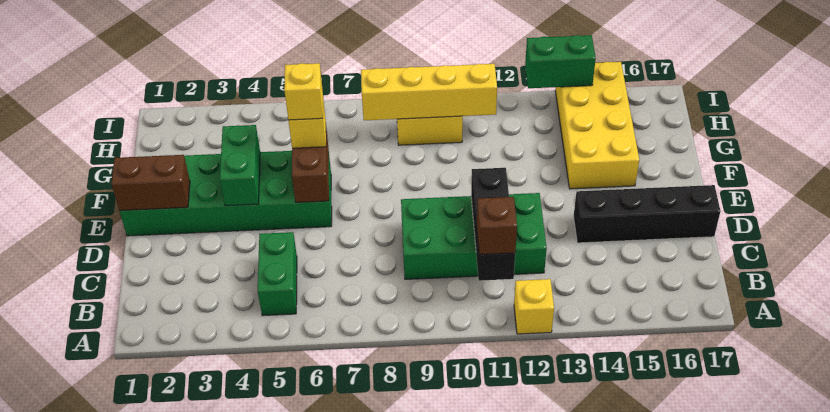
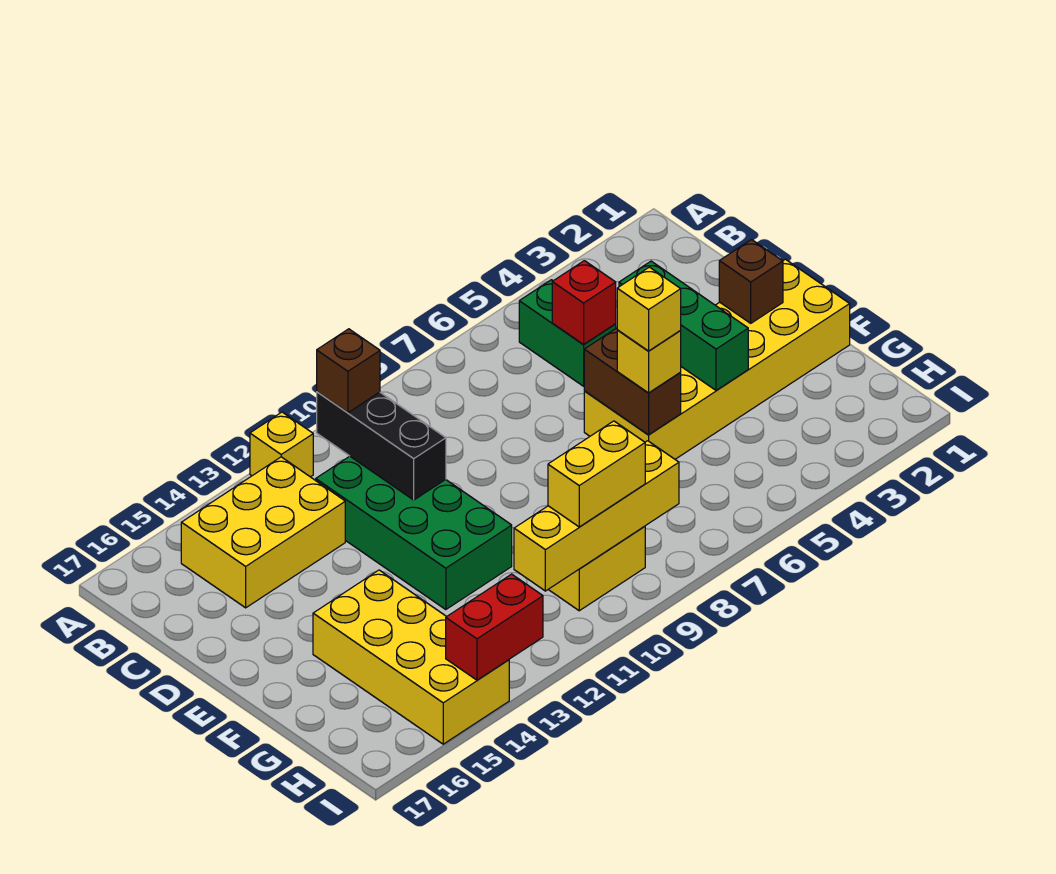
none -> yellow 2x3 brick [181,457,345,608]
none -> red 1x1 brick [552,261,616,344]
green 2x4 brick [401,193,547,279] -> green 2x4 brick turned to [316,456,512,610]
black 1x4 brick [574,185,720,243] -> none
green 2x6 brick [120,151,332,236] -> yellow 2x6 brick [584,259,850,459]
brown 1x2 brick [111,155,190,211] -> brown 1x1 brick [719,240,783,323]
green 1x2 brick [220,125,260,206] -> green 1x3 brick [619,261,748,390]
none -> yellow 1x2 brick [548,421,645,527]
green 1x2 brick [525,35,596,88] -> red 1x2 brick [446,574,543,680]

